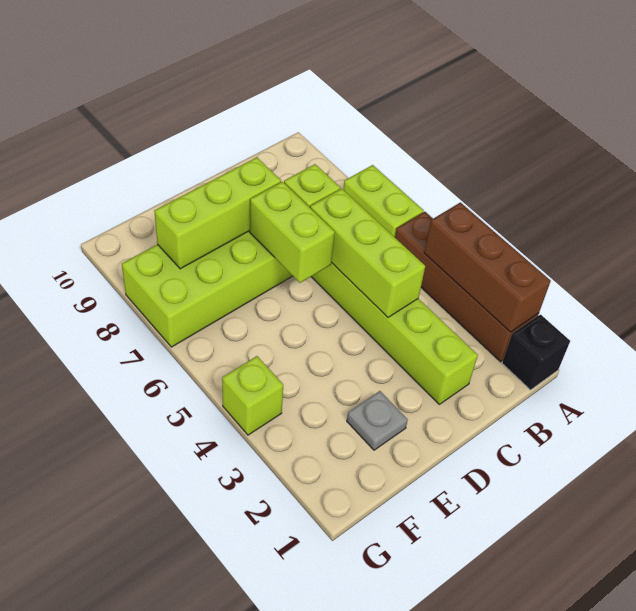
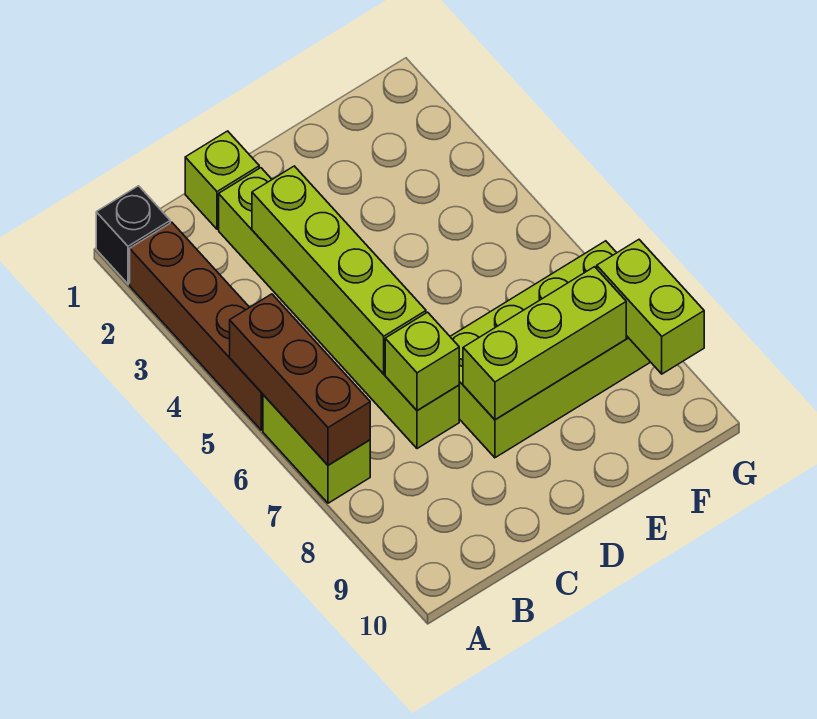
brown 1x3 brick [424,202,551,332] -> brown 1x3 brick moved to [230,294,370,465]
lime 1x3 brick [310,189,425,317] -> lime 1x4 brick [252,166,426,374]
lime 1x2 brick [250,182,335,283] -> lime 1x2 brick moved to [597,240,704,374]
grey 1x1 plate [347,391,408,450] -> none
lime 1x1 brick [222,356,283,435] -> lime 1x1 brick moved to [185,131,259,229]

